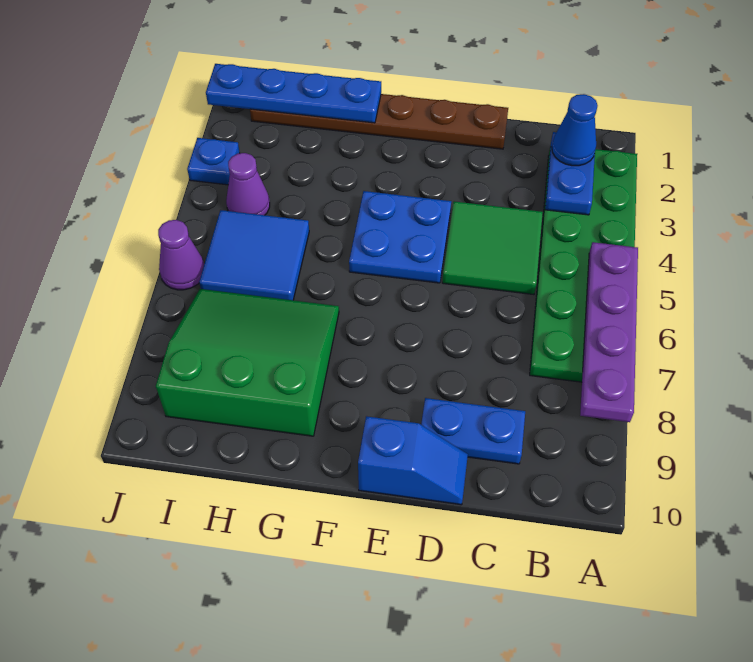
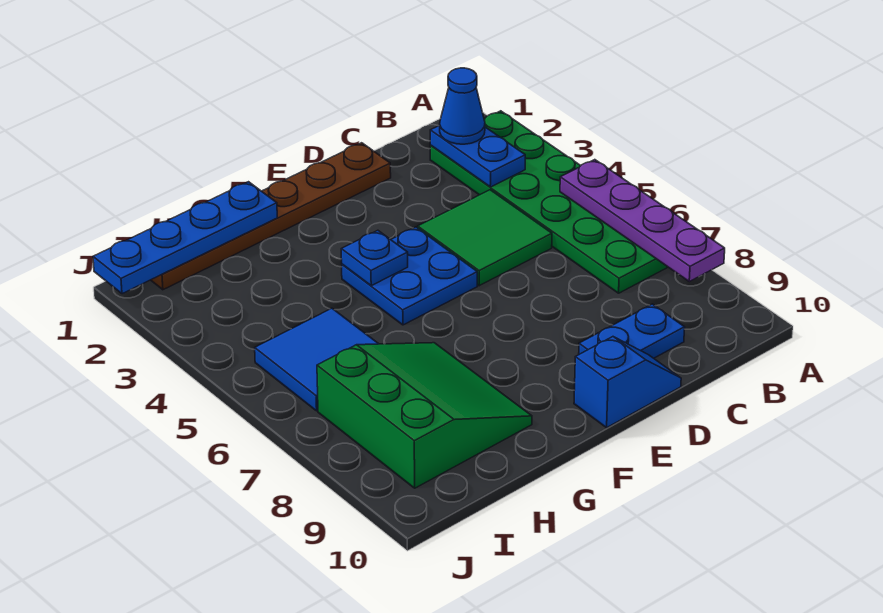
green 3x3 slope [156,289,339,436] -> green 3x3 slope turned to [317,343,532,488]
purple 1x1 cone [226,153,270,215] -> none
blue 1x1 plate [187,138,240,185] -> blue 1x1 plate moved to [341,230,408,286]
purple 1x1 cone [158,220,204,290] -> none

